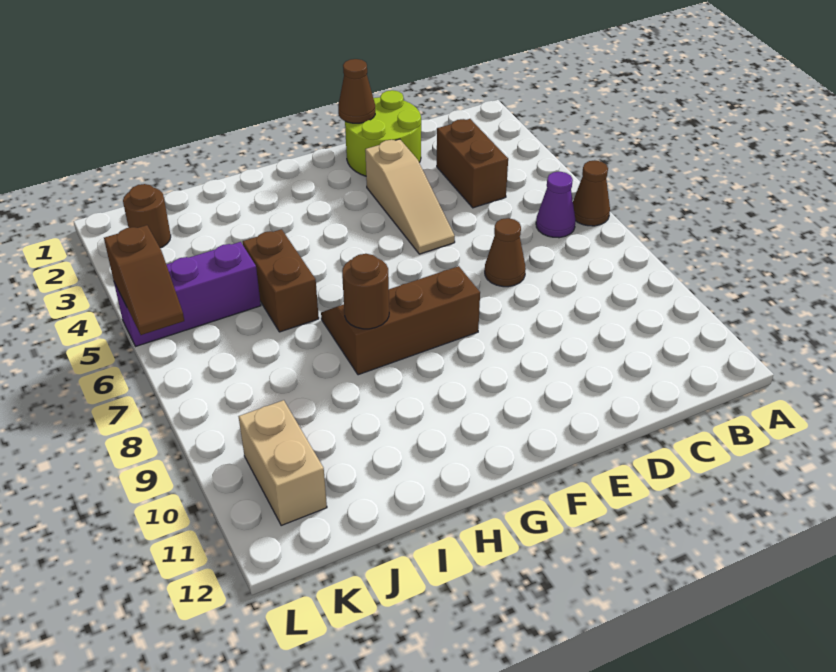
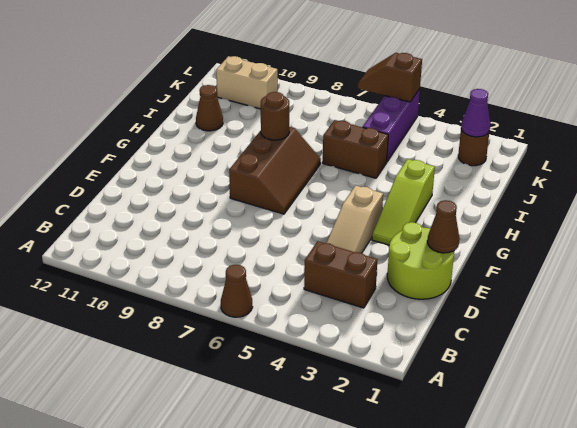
purple 1x1 cone [536,172,576,238] -> purple 1x1 cone moved to [461,89,490,137]
brown 1x1 cone [485,218,526,287] -> brown 1x1 cone moved to [196,85,223,131]
tan 1x3 slope [365,139,455,254] -> tan 1x3 slope turned to [327,186,383,253]
none -> lime 1x3 slope [372,159,435,245]

